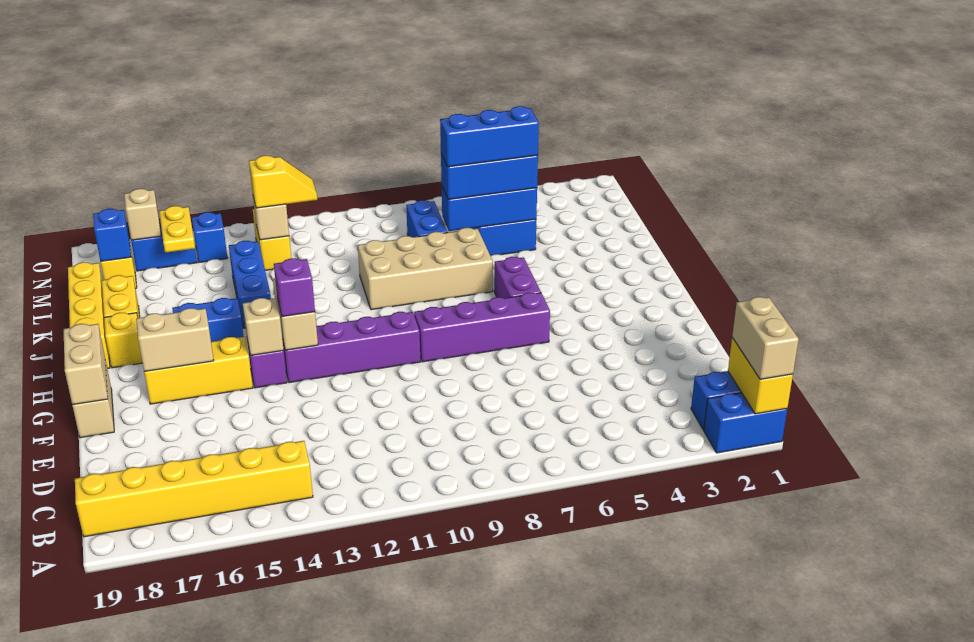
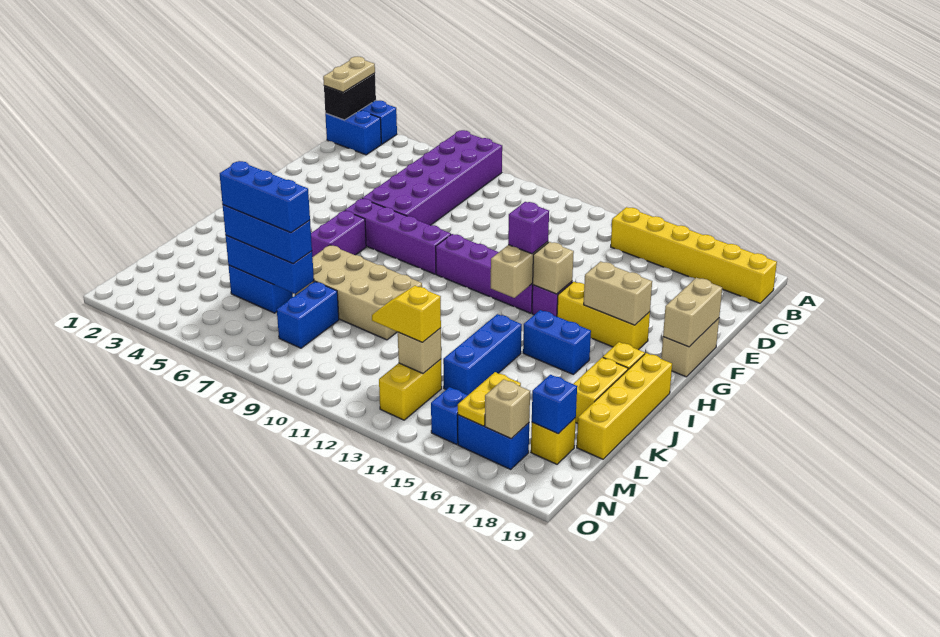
yellow 1x2 brick [728,338,793,414] -> black 1x2 brick [324,73,376,120]
tan 1x2 brick [732,297,799,379] -> tan 1x2 plate [323,57,375,92]
none -> purple 2x6 brick [362,130,502,225]

